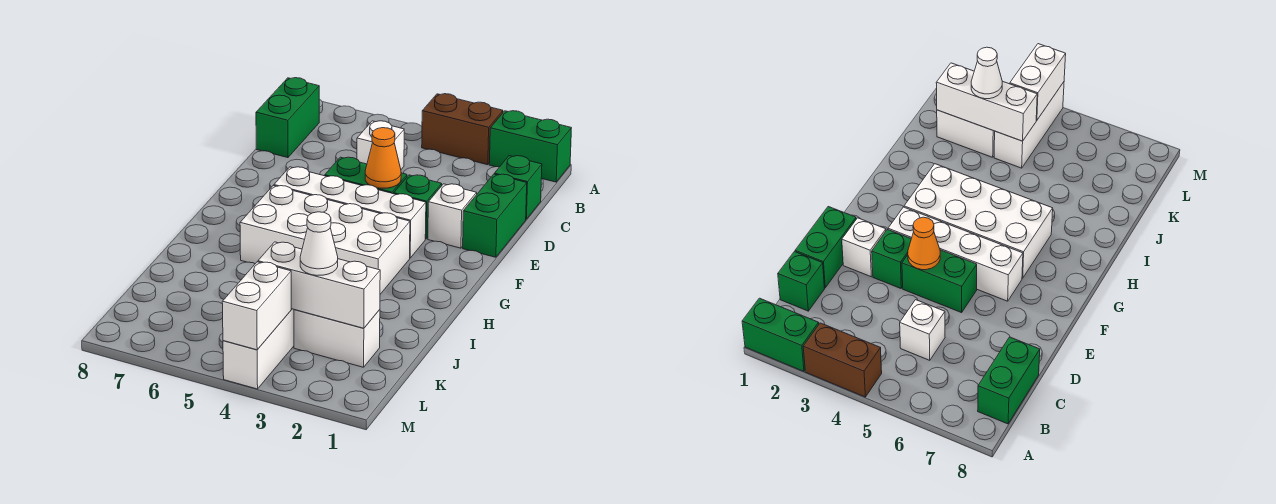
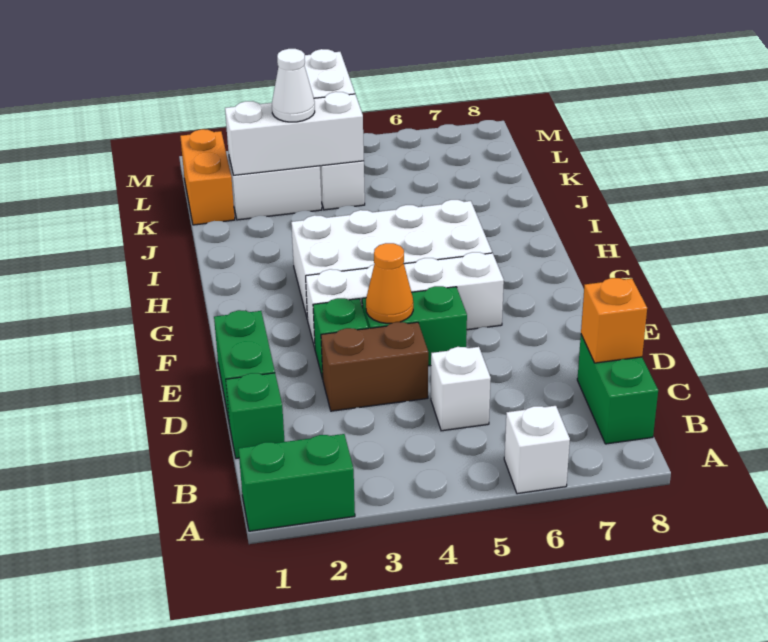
brown 1x2 brick [422,94,503,165] -> brown 1x2 brick moved to [321,322,428,411]
none -> orange 1x1 brick [581,278,647,363]
white 1x1 brick [428,184,477,248] -> white 1x1 brick moved to [504,406,570,494]
none -> orange 1x2 brick [180,129,235,225]

